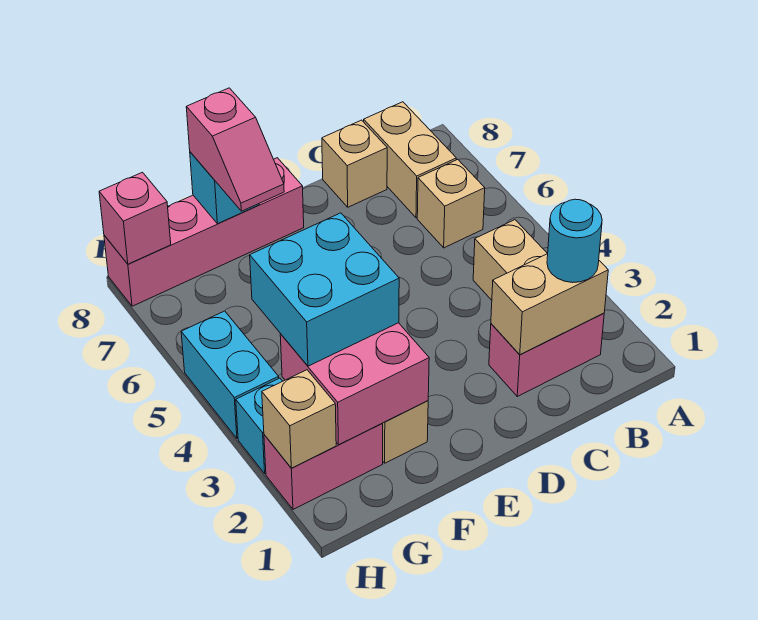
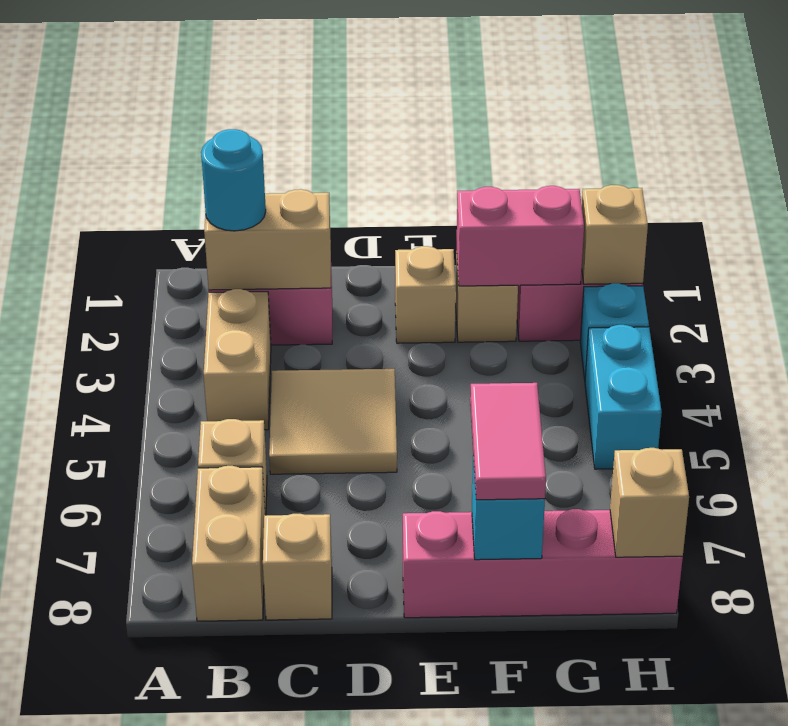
none -> tan 2x2 tile [269,369,397,474]
none -> tan 1x1 brick [395,246,456,343]
pink 2x2 brick [280,323,429,445] -> pink 1x2 brick [457,186,584,286]
cyan 2x2 brick [250,213,399,366] -> none
pink 1x2 slope [186,88,284,211] -> pink 1x2 tile [470,383,546,500]
pink 1x1 brick [99,172,171,264] -> tan 1x1 brick [610,448,689,557]

